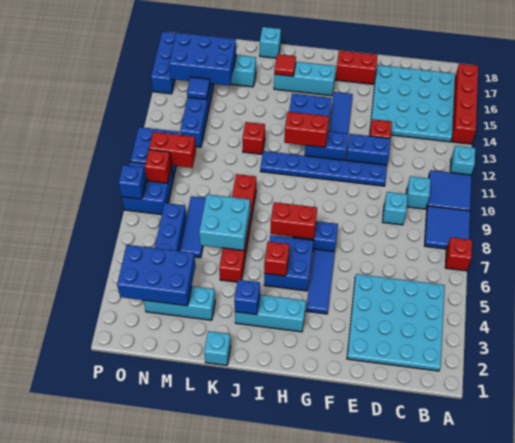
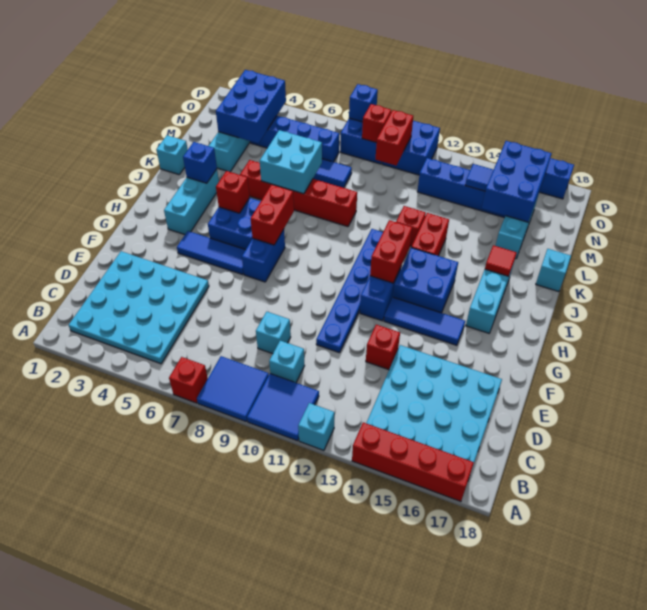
blue 1x2 brick [346,134,390,165] -> none
red 1x2 brick [335,51,378,84] -> red 1x2 brick moved to [411,213,449,256]

